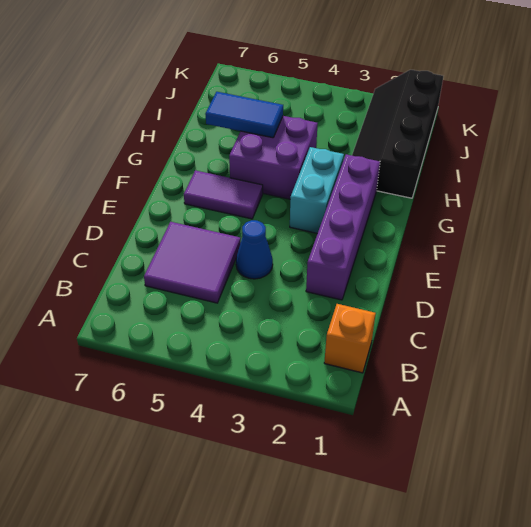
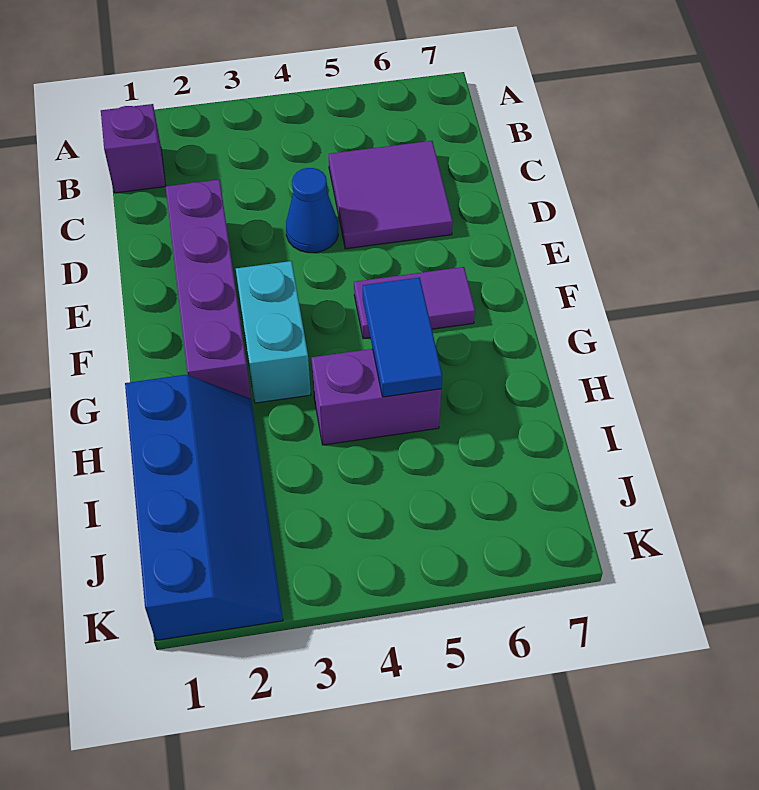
orange 1x1 brick [324,304,376,373] -> purple 1x1 brick [101,104,166,193]
purple 2x2 brick [229,116,318,199] -> purple 1x2 brick [312,349,441,445]
black 2x4 slope [352,70,443,198] -> blue 2x4 slope [125,375,283,640]
blue 1x2 tile [205,92,283,138] -> blue 1x2 tile turned to [363,277,442,397]

